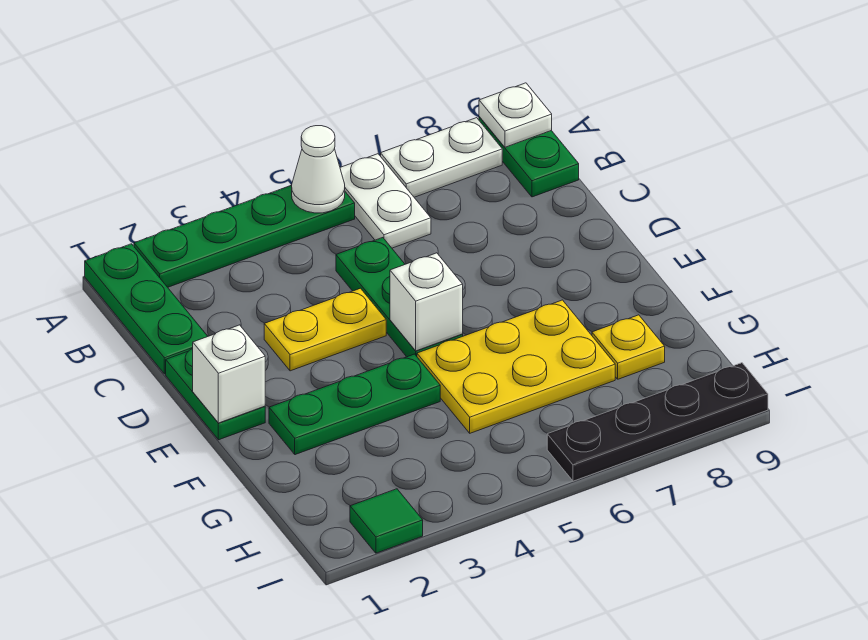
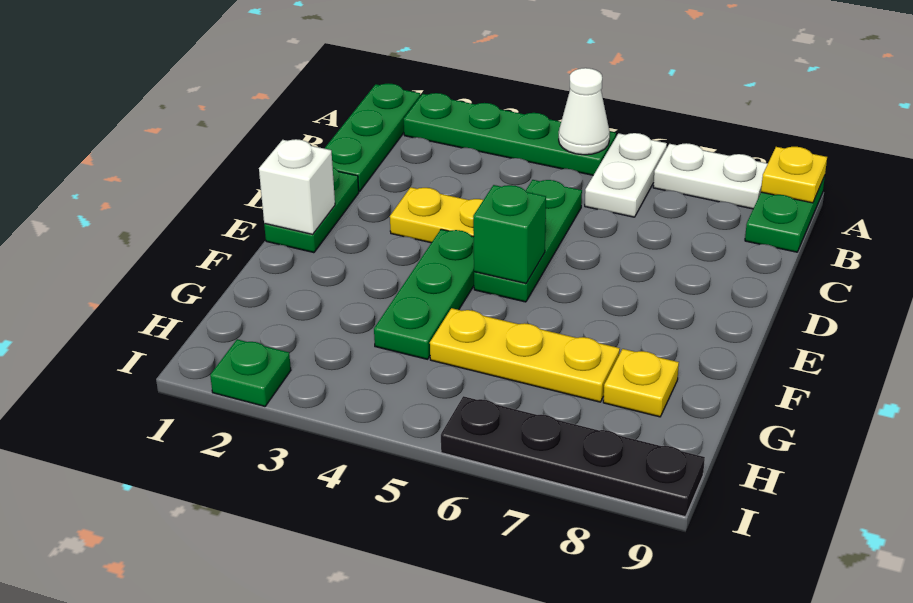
white 1x1 plate [479,83,552,147] -> yellow 1x1 plate [761,147,827,203]
white 1x1 brick [390,253,463,351] -> green 1x1 brick [473,185,546,284]
green 1x3 plate [269,354,440,455] -> green 1x3 plate turned to [374,229,474,359]
yellow 2x3 plate [417,300,615,433] -> yellow 1x3 plate [430,308,620,402]
green 1x1 tile [350,489,423,553] -> green 1x1 plate [210,339,291,406]

